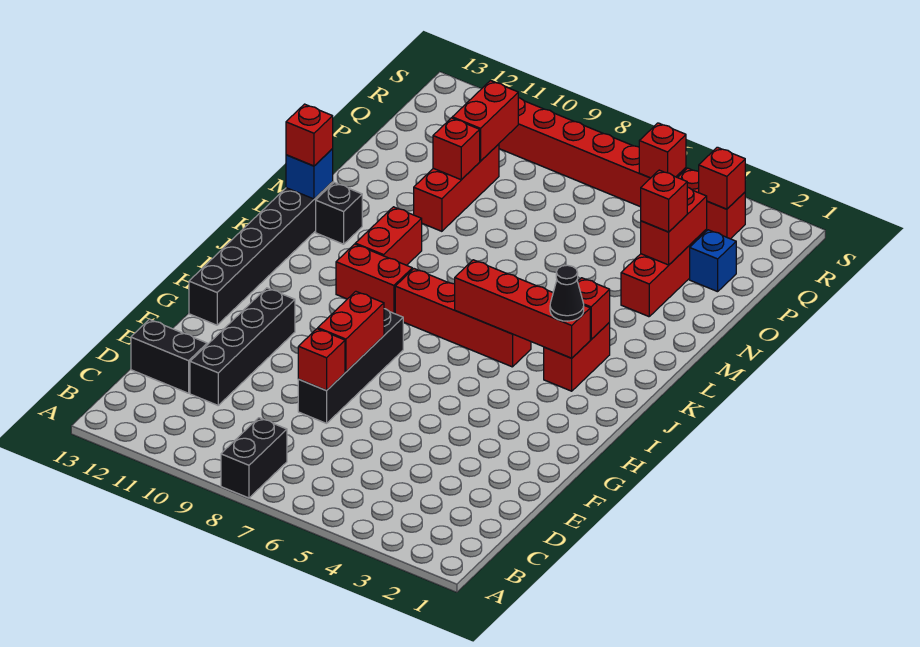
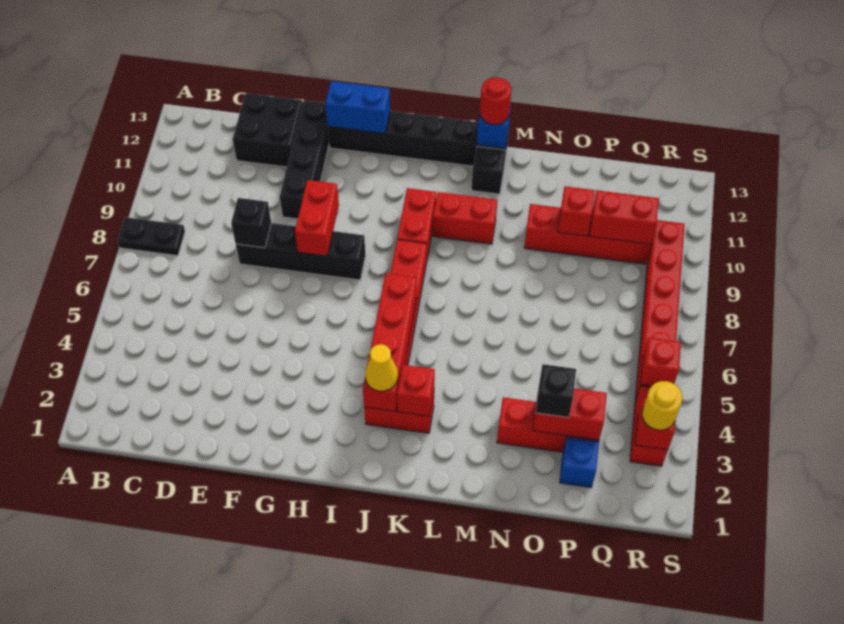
black 1x2 brick [221,418,287,498] -> black 1x2 plate [117,217,185,256]
black 1x4 brick [190,288,295,405] -> black 1x4 brick turned to [280,101,329,219]
black 1x2 brick [131,319,207,393] -> black 2x2 brick [233,93,303,167]
red 1x1 brick [298,329,345,391] -> black 1x1 brick [231,198,271,248]
red 1x2 brick [318,291,384,372] -> red 1x2 brick turned to [295,180,339,256]
none -> blue 1x2 brick [325,81,390,134]
black 1x1 cone [550,265,584,321] -> yellow 1x1 cone [365,344,398,391]
red 1x1 brick [286,104,333,166] -> red 1x1 round brick [480,78,511,124]
red 1x3 brick [414,144,499,231] -> red 1x4 brick [524,204,651,264]
red 1x1 brick [641,170,687,232] -> black 1x1 brick [536,364,576,418]
none -> yellow 1x1 round brick [642,381,682,430]

